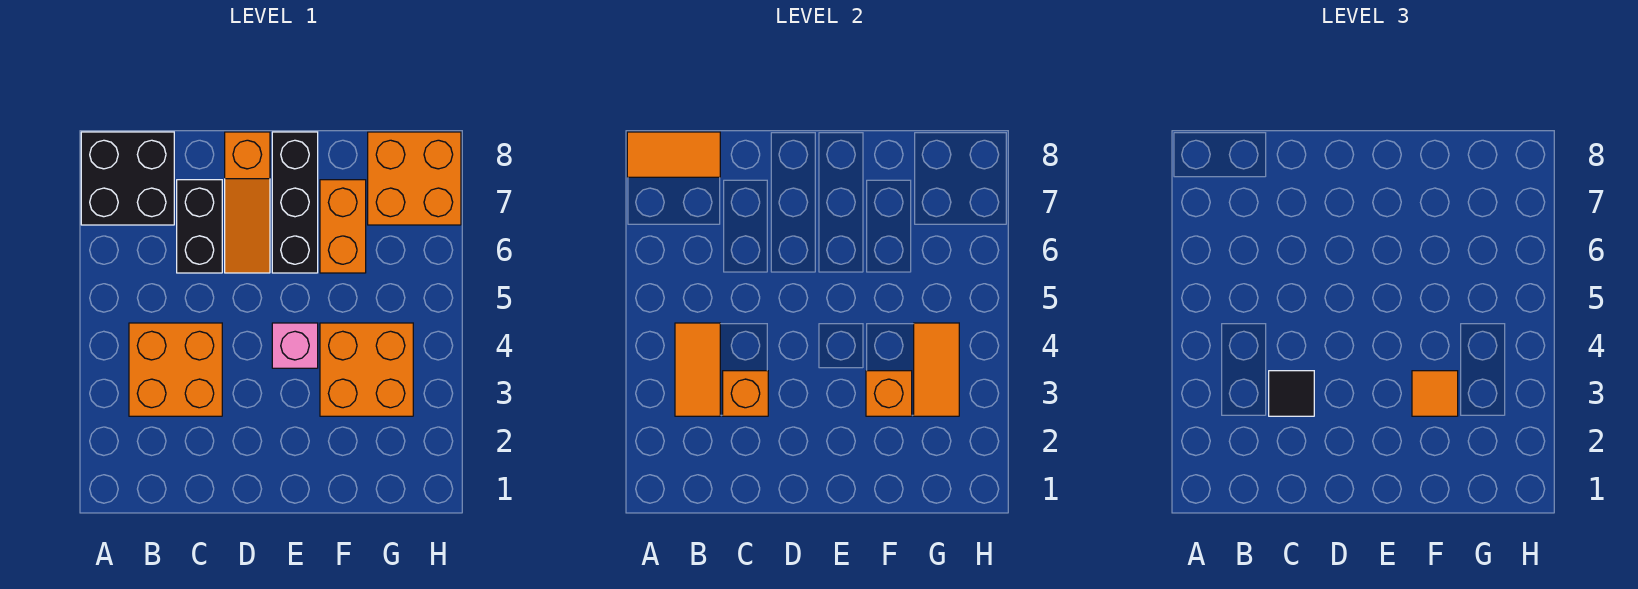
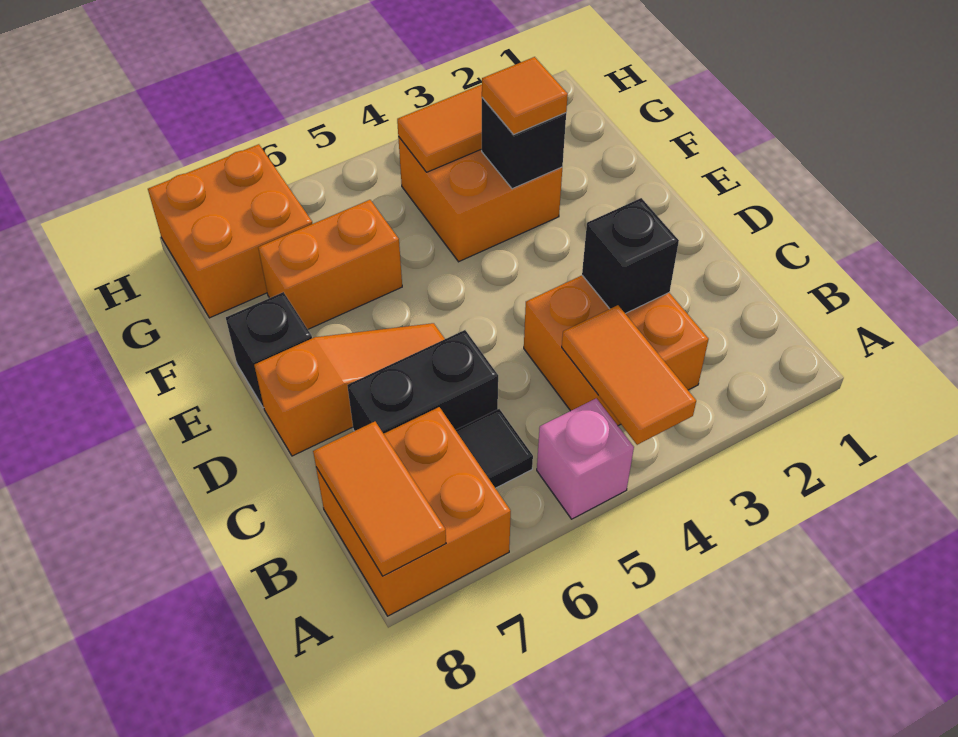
black 2x2 brick [81,132,174,225] -> orange 2x2 brick [316,407,511,616]
orange 1x2 tile [675,323,720,416] -> orange 1x2 tile turned to [562,305,696,445]
orange 1x1 brick [723,371,768,416] -> black 1x1 brick [582,198,679,314]
black 1x1 tile [1269,371,1314,416] -> black 1x1 tile moved to [456,409,533,488]
pink 1x1 brick [272,323,318,368] -> pink 1x1 brick moved to [537,398,634,519]
black 1x3 brick [272,132,318,273] -> black 1x1 brick [226,292,312,408]
orange 1x1 brick [866,371,912,416] -> black 1x1 brick [482,98,566,189]

